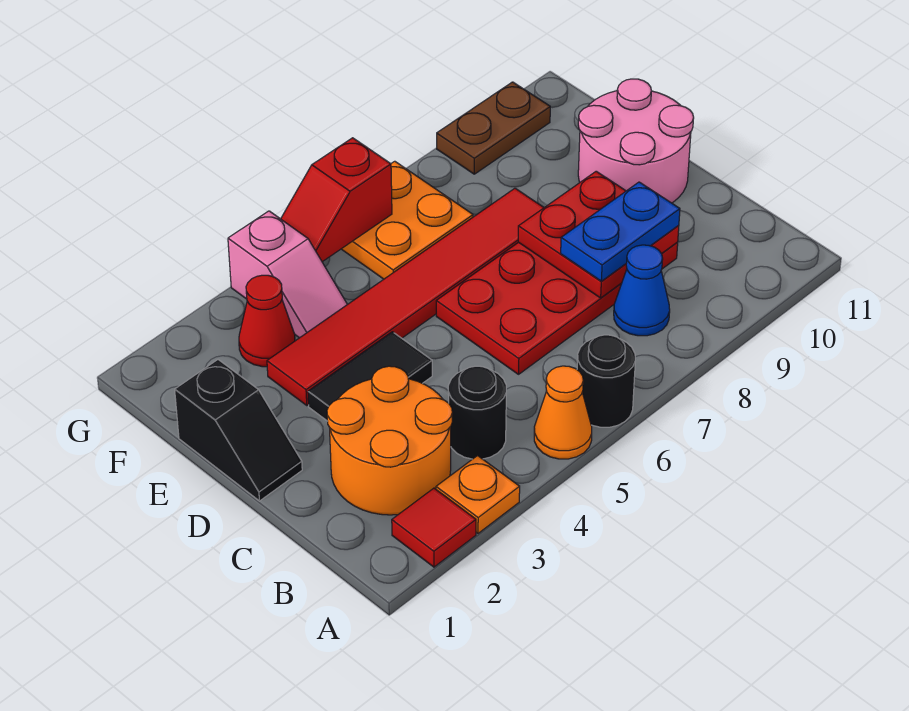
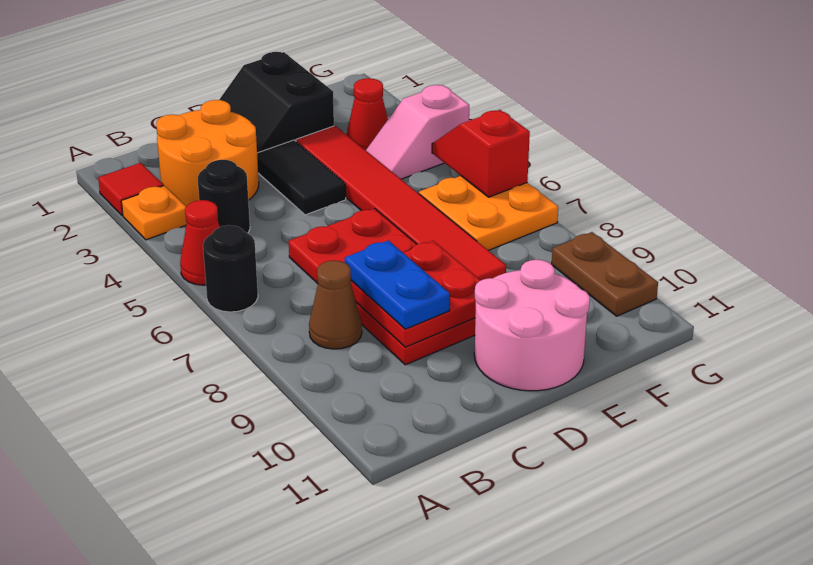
orange 1x1 cone [534,366,592,459] -> red 1x1 cone [180,200,220,285]
blue 1x1 cone [614,245,670,336] -> brown 1x1 cone [309,261,362,349]
black 1x2 slope [175,360,302,501] -> black 2x2 slope [219,52,334,153]

